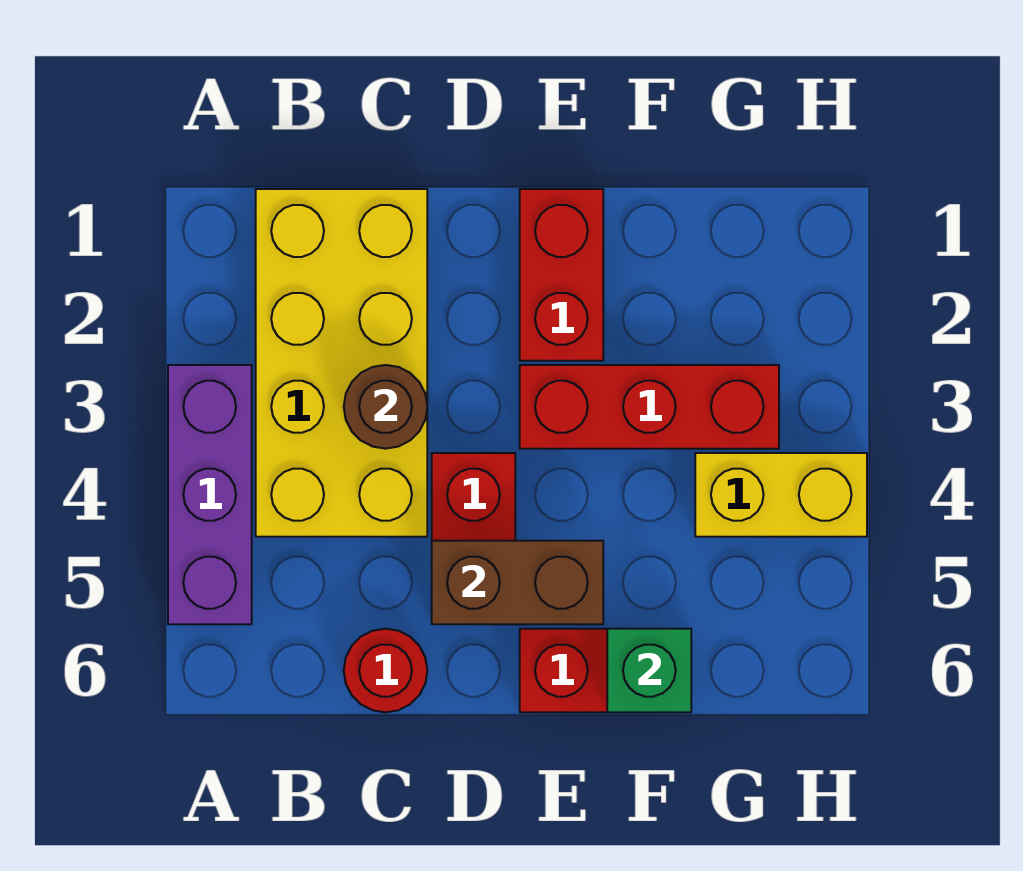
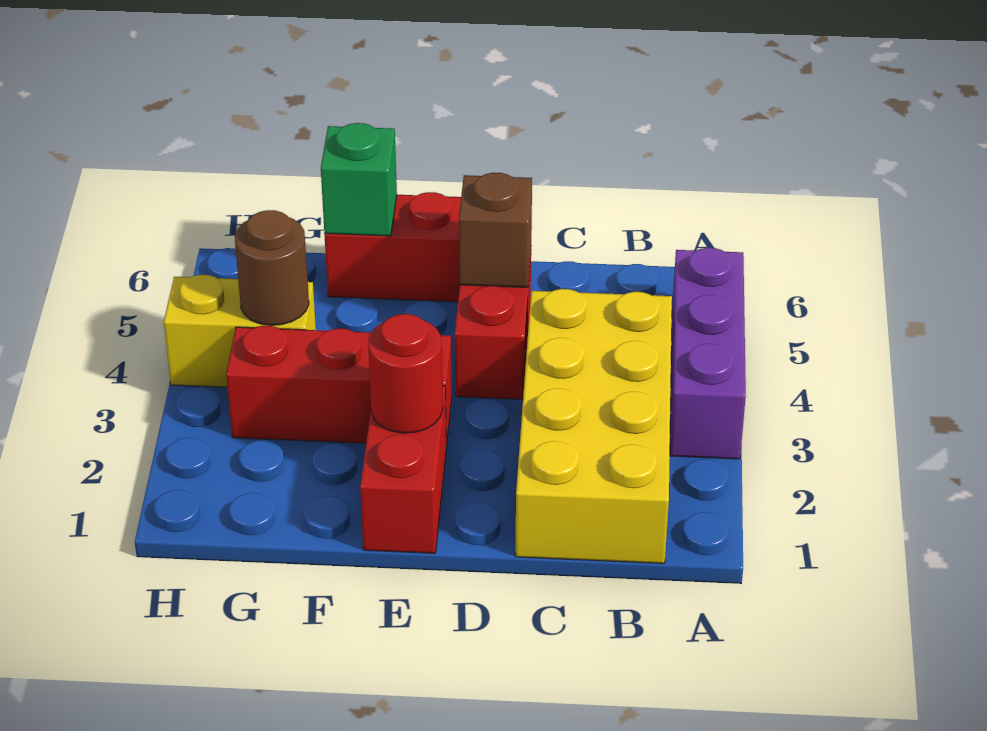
brown 1x1 round brick [344,365,427,449] -> brown 1x1 round brick moved to [235,210,309,325]
red 1x1 round brick [344,629,427,712] -> red 1x1 round brick moved to [368,314,443,433]
brown 1x2 brick [432,541,603,624] -> brown 1x1 brick [459,173,532,288]

